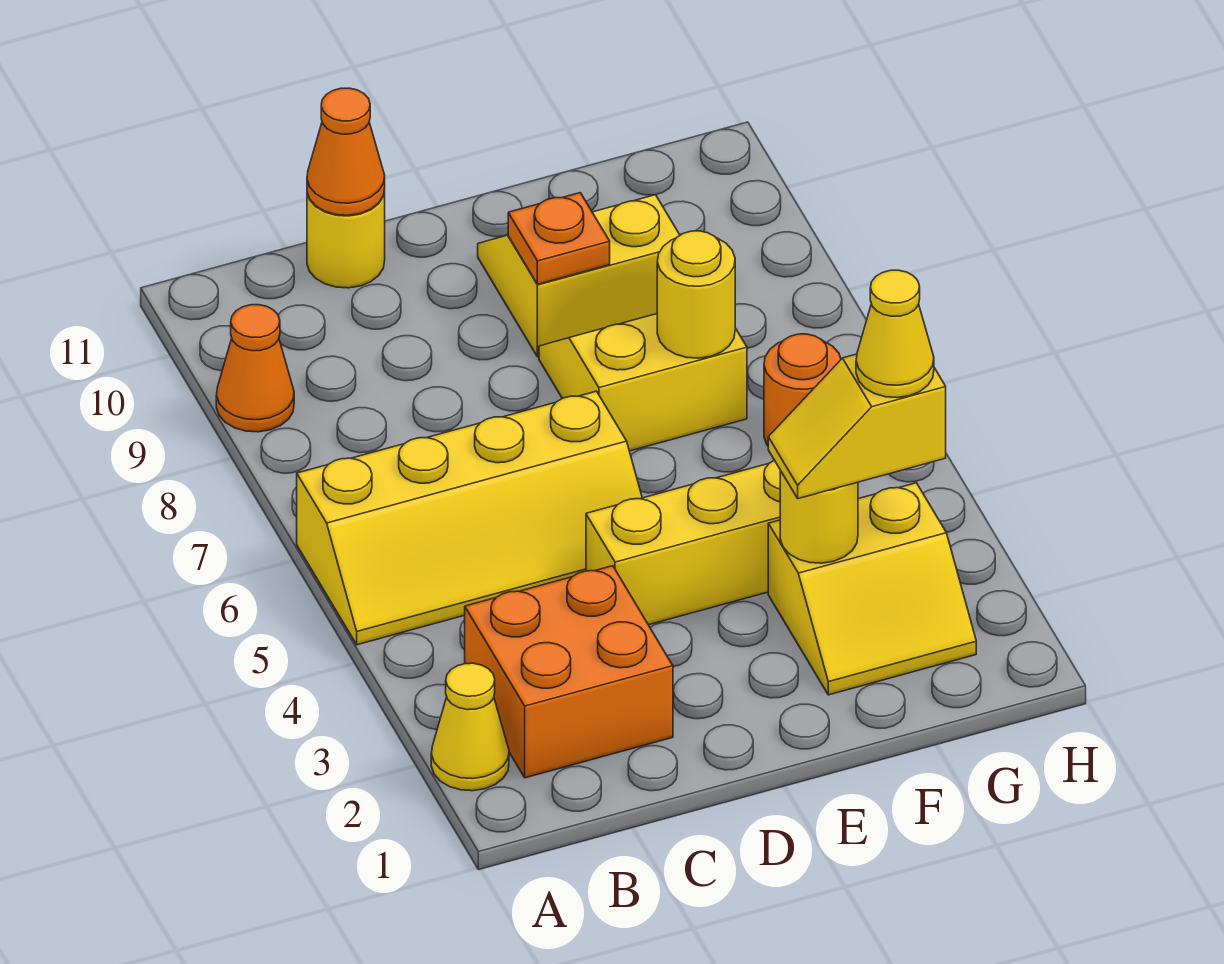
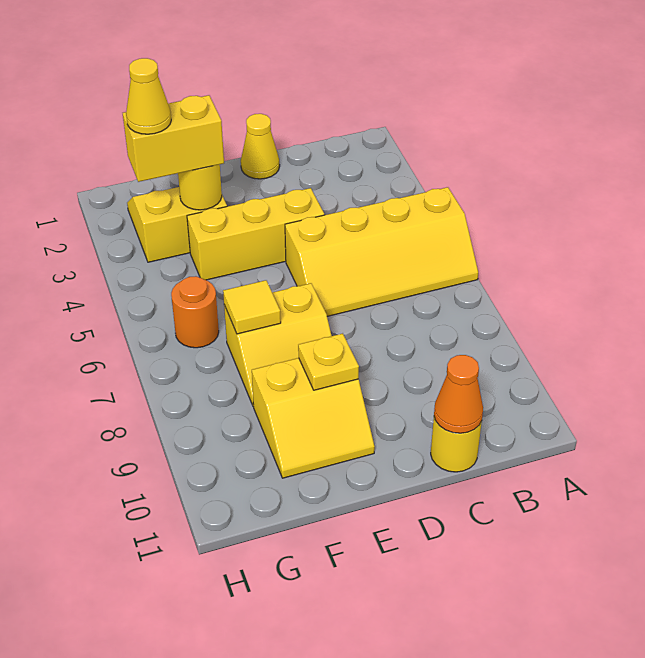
yellow 1x1 cone [431,663,509,791] -> yellow 1x1 cone moved to [241,114,280,179]
yellow 2x4 slope [297,391,642,645] -> yellow 2x4 slope turned to [285,187,478,316]
orange 1x1 cone [216,305,294,432] -> none
orange 2x2 brick [465,566,673,778] -> none
orange 1x1 plate [508,193,610,284] -> yellow 1x1 plate [298,333,359,390]
yellow 1x2 slope [768,354,946,499] -> yellow 1x2 brick [123,95,224,182]
yellow 1x1 round brick [657,231,735,358] -> yellow 1x1 tile [223,280,281,334]

